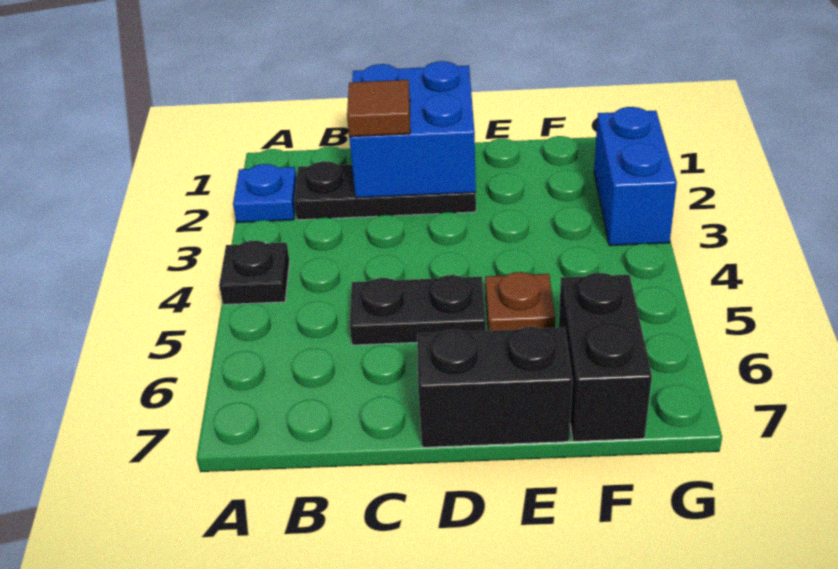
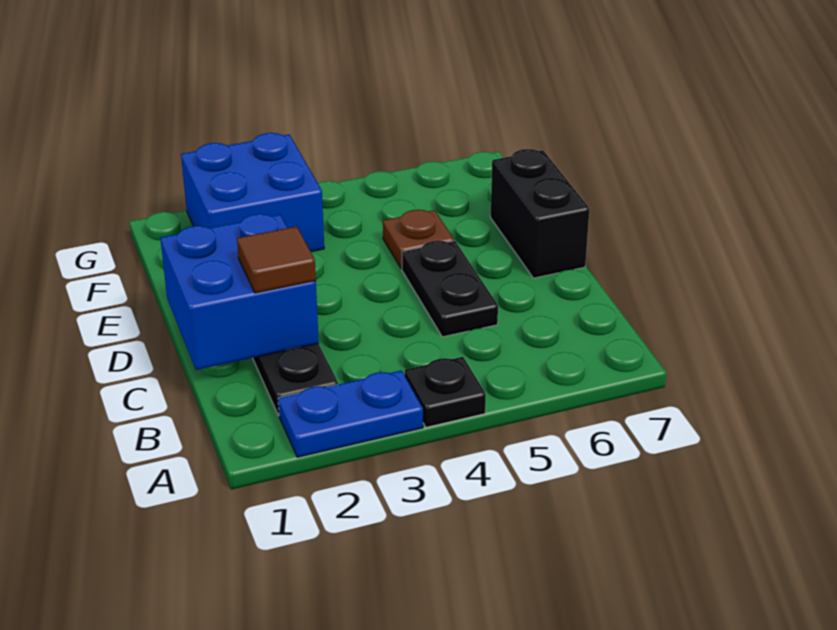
blue 1x1 plate [233,164,297,223] -> blue 1x2 plate [278,370,423,457]
black 1x2 brick [559,273,652,441] -> none
blue 1x2 brick [594,107,677,246] -> blue 2x2 brick [181,133,324,252]

